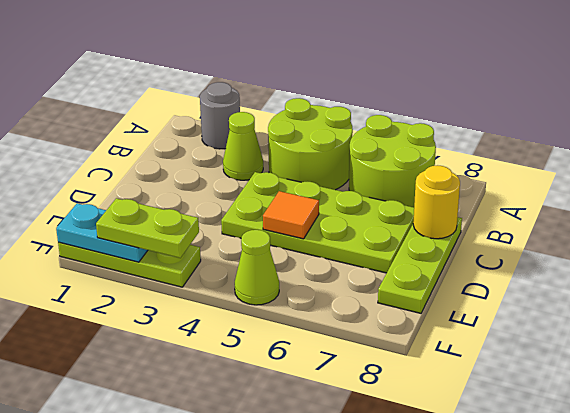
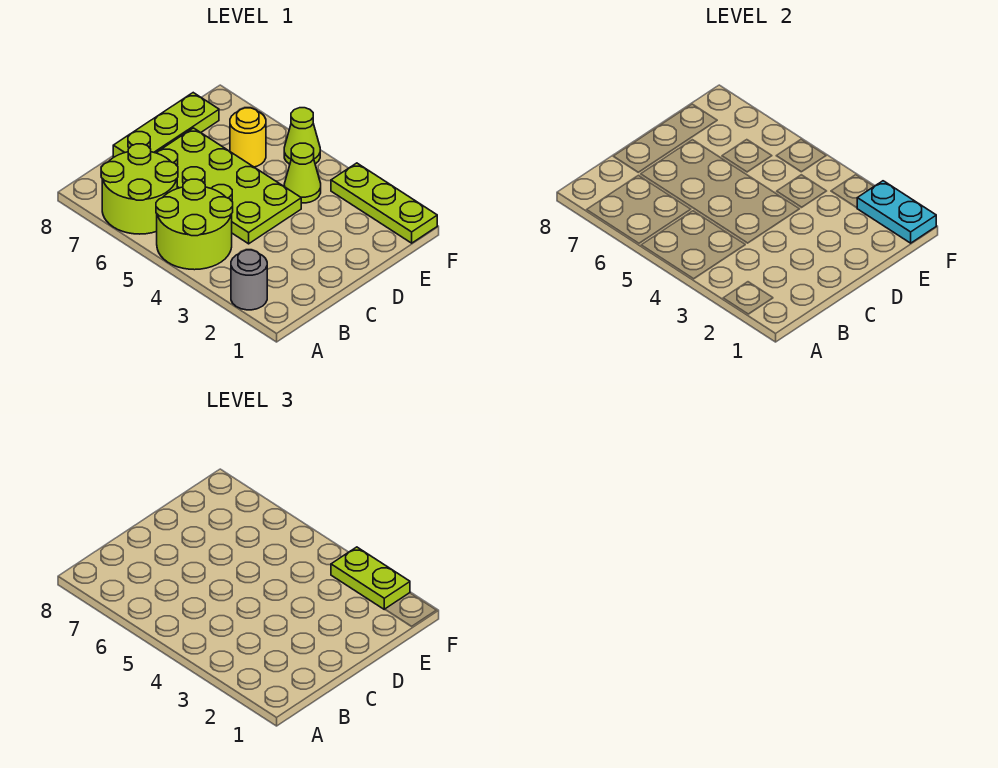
lime 1x1 cone [223,112,263,180] -> lime 1x1 cone moved to [284,143,321,203]
yellow 1x1 round brick [413,165,460,239] -> yellow 1x1 round brick moved to [230,108,266,167]
orange 1x1 tile [263,191,319,239] -> none

